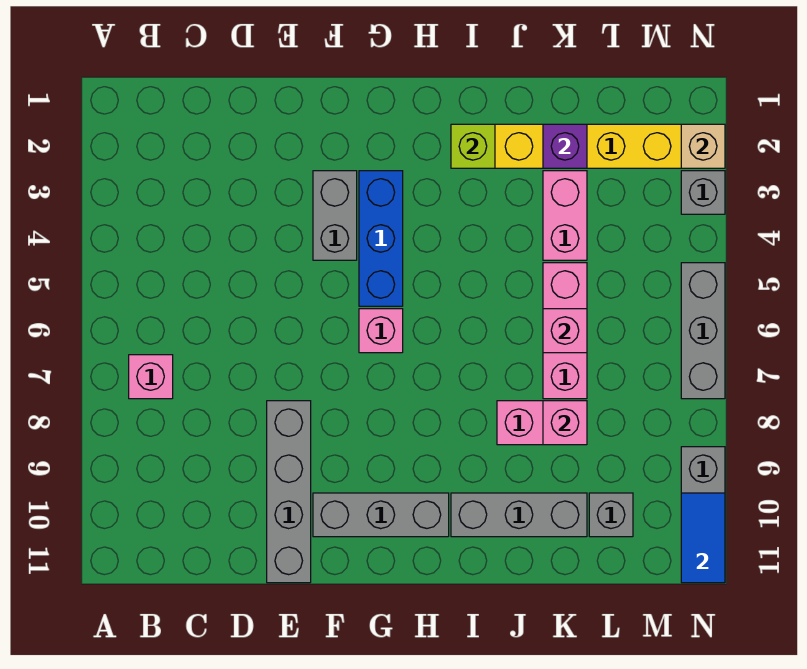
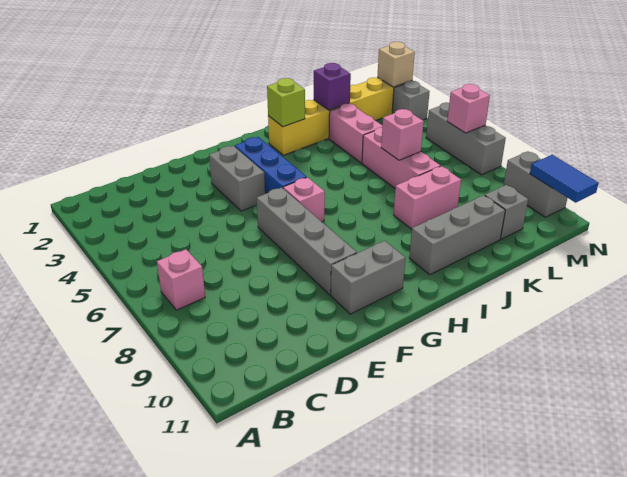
grey 1x4 brick [267,401,311,583] -> grey 1x4 brick moved to [257,188,357,295]
grey 1x3 brick [313,493,449,537] -> grey 1x2 brick [331,241,405,314]
pink 1x1 brick [543,401,587,445] -> pink 1x1 brick moved to [447,84,490,133]

